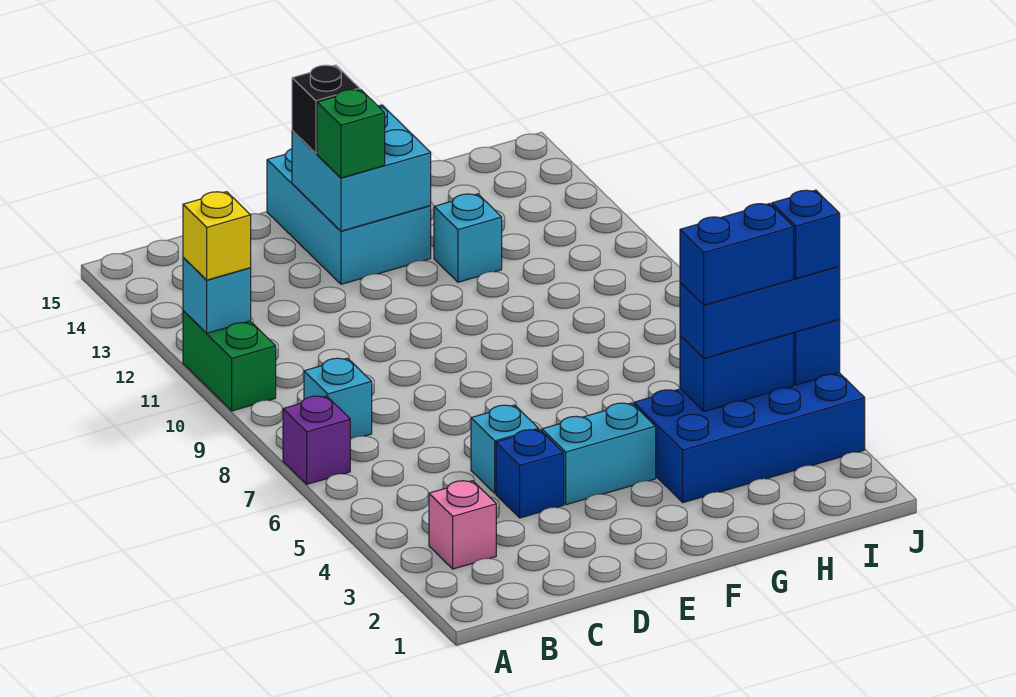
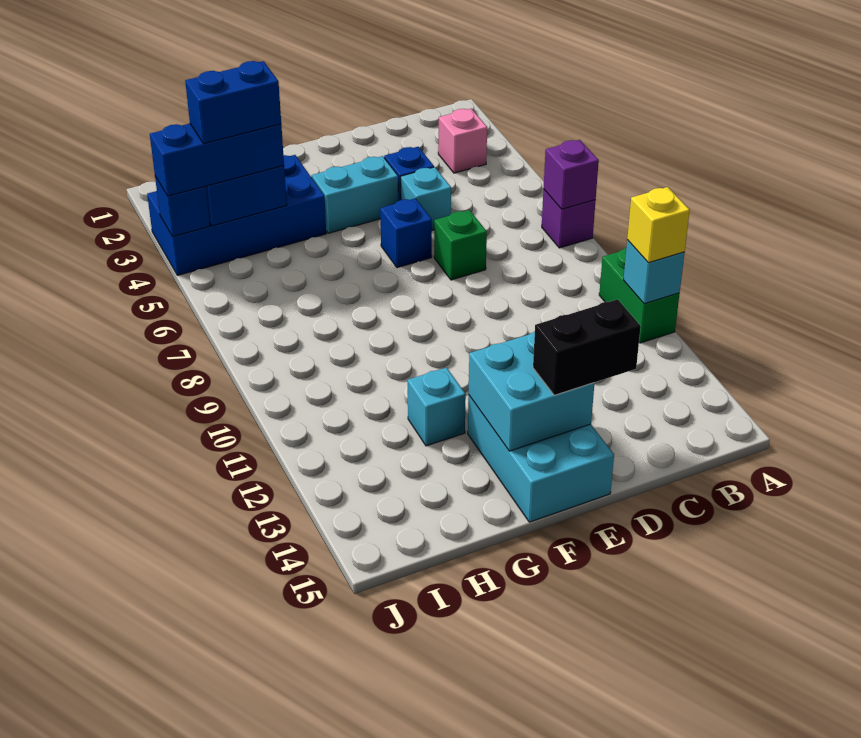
none -> purple 1x1 brick [544,140,599,209]
cyan 1x1 brick [304,358,372,439] -> none
green 1x1 brick [317,90,385,178] -> green 1x1 brick moved to [434,210,487,280]
black 1x1 brick [292,65,360,153] -> black 1x2 brick [533,299,641,395]
blue 1x1 brick [772,190,840,279] -> blue 1x1 brick moved to [380,198,432,268]

